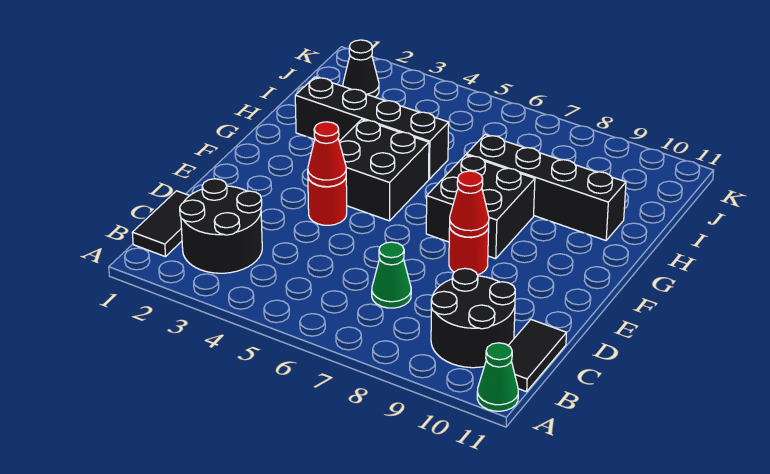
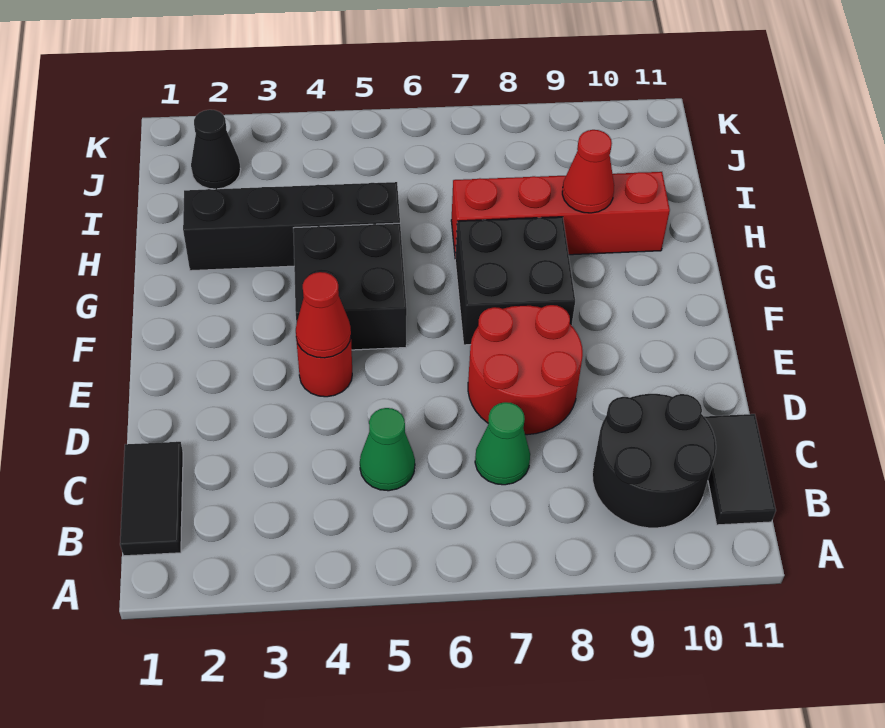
green 1x1 cone [477,343,518,411] -> green 1x1 cone moved to [360,408,415,491]
black 2x2 round brick [180,179,262,273] -> none
red 1x1 round brick [449,228,489,275] -> red 2x2 round brick [468,305,583,435]
red 1x1 cone [450,171,489,237] -> red 1x1 cone moved to [562,130,614,213]
black 1x4 brick [467,135,626,240] -> red 1x4 brick [451,172,670,259]

